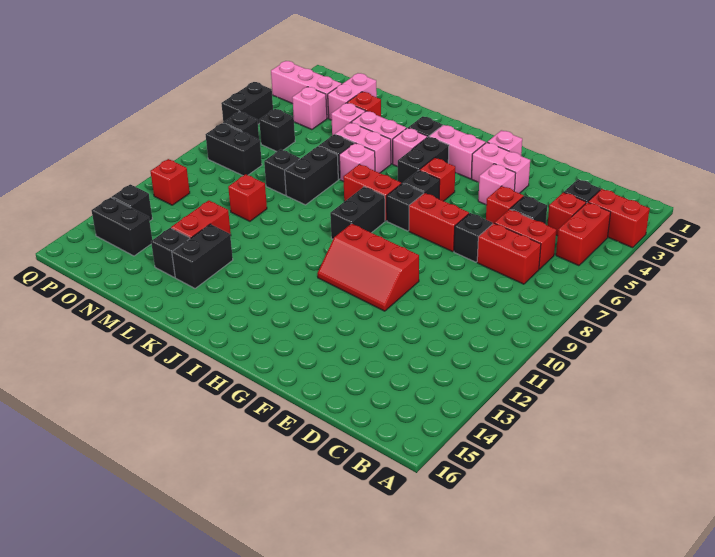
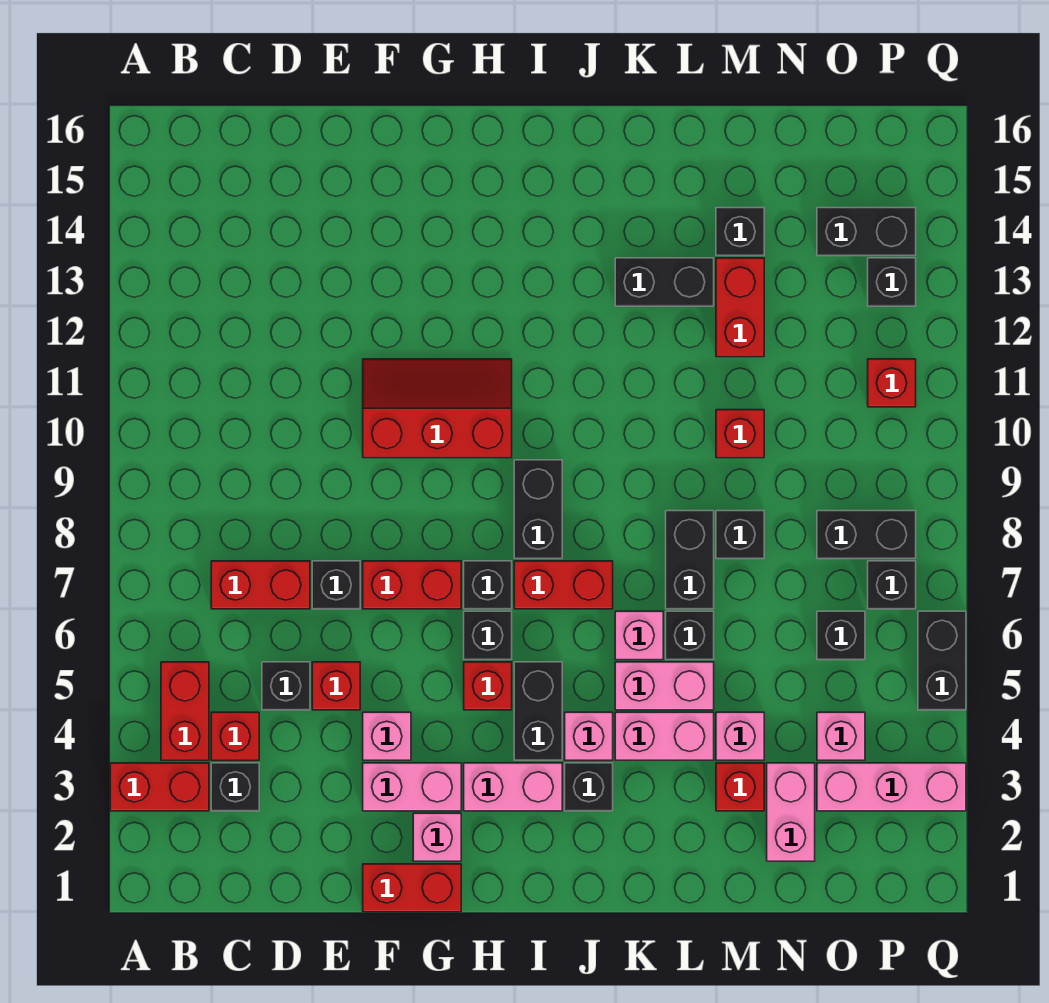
red 1x2 brick [495,209,556,269] -> red 1x2 brick moved to [363,864,461,912]
black 1x2 brick [172,224,233,288] -> black 1x2 brick turned to [615,258,714,306]

